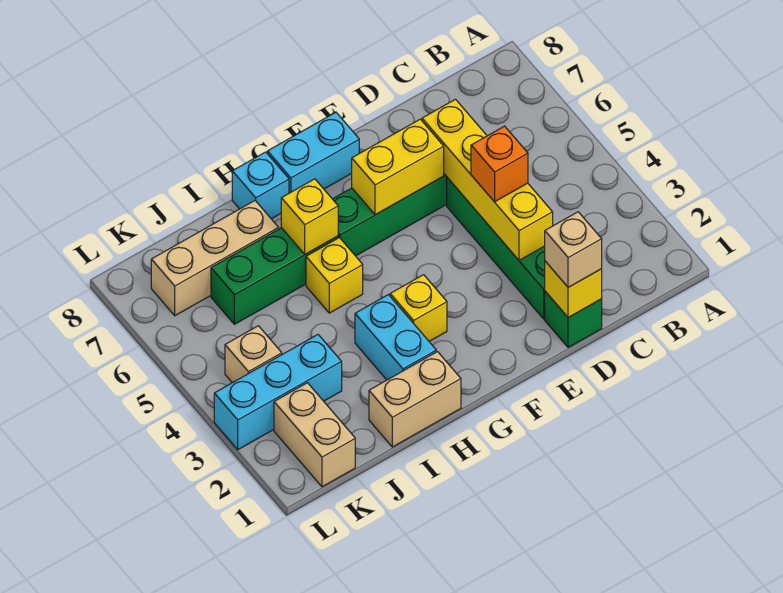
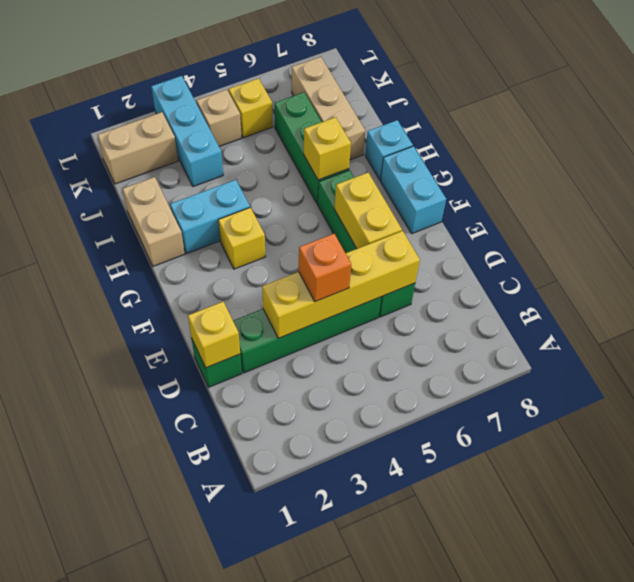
tan 1x1 brick [545,212,602,287] -> none
yellow 1x1 brick [306,238,363,313] -> yellow 1x1 brick moved to [229,78,273,138]

